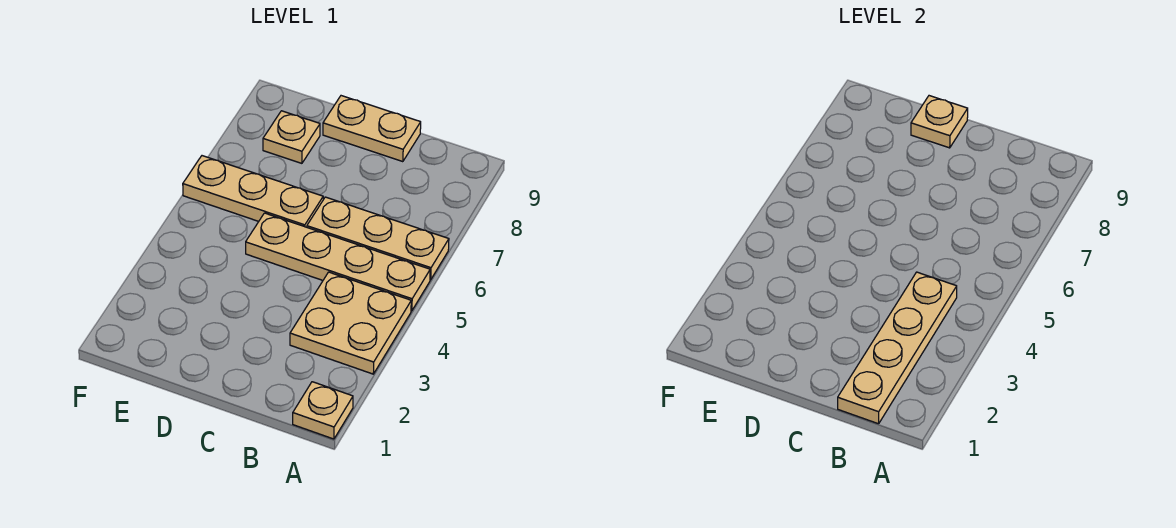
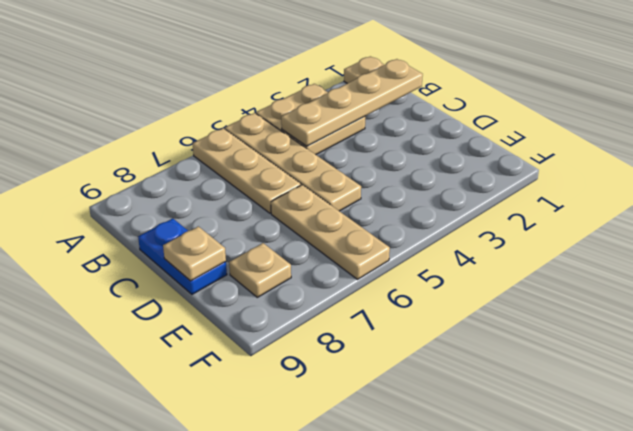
tan 1x2 plate [323,96,421,162] -> blue 1x2 plate [138,218,227,294]

